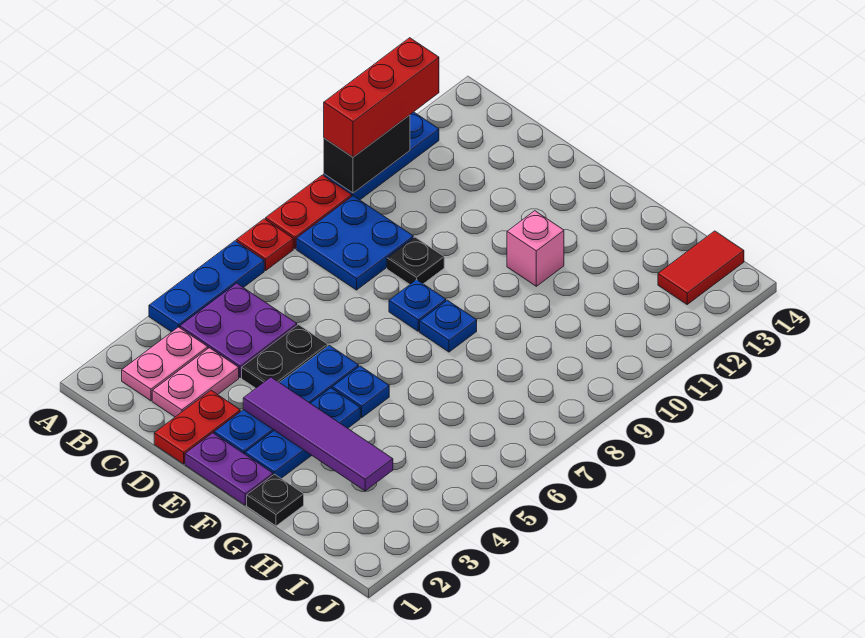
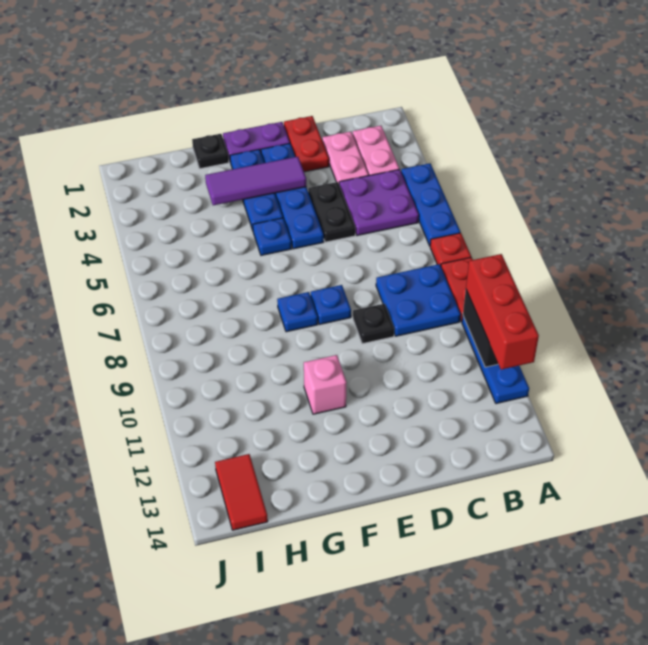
purple 1x4 tile [243,377,393,491] -> purple 1x3 tile [205,157,306,205]

